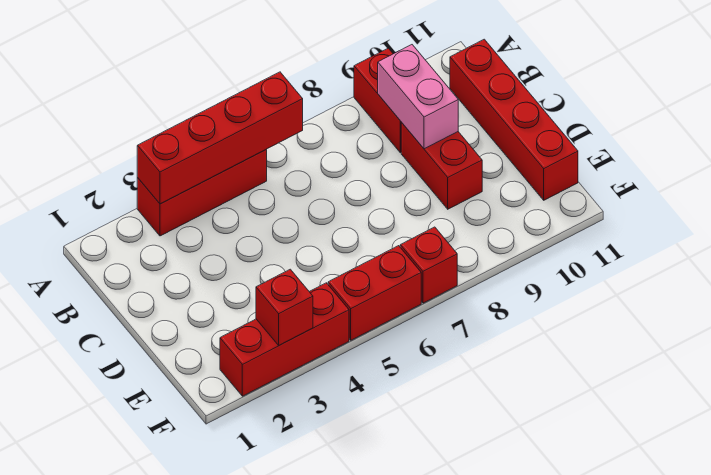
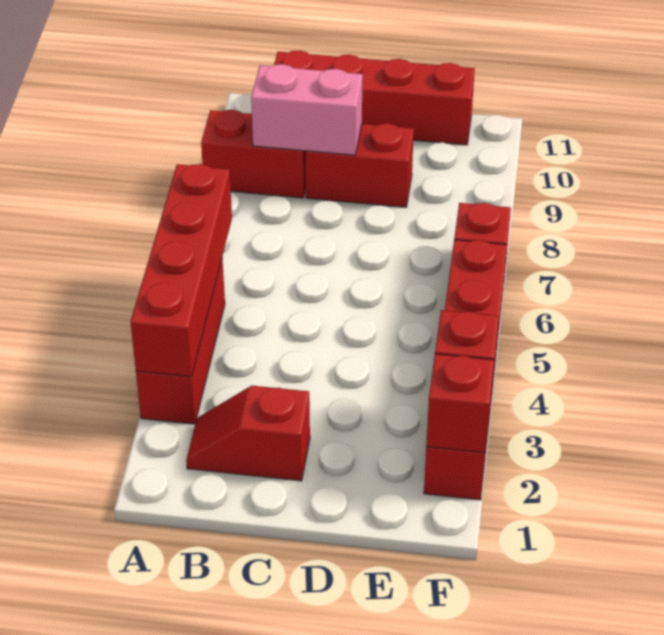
none -> red 1x2 slope [186,386,310,481]
none -> red 1x1 brick [426,354,494,453]

